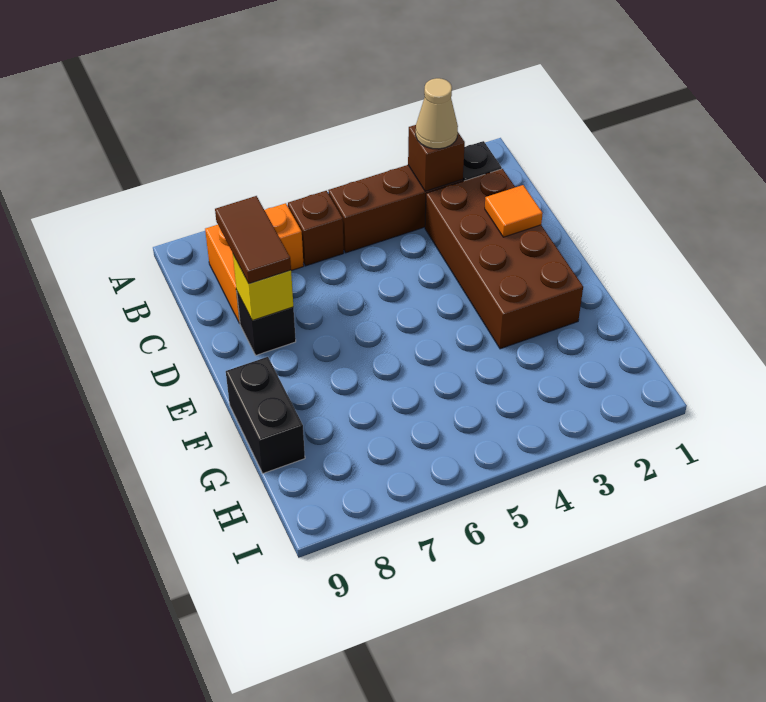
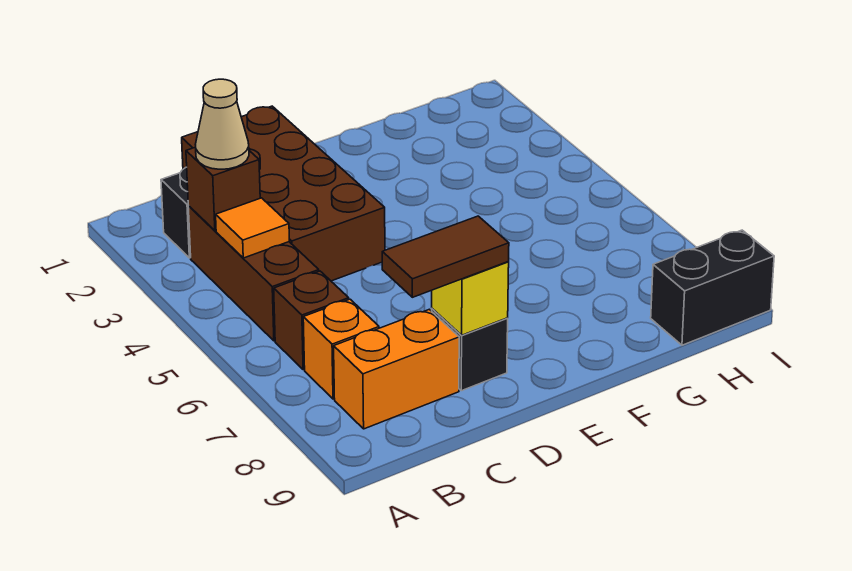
brown 2x4 brick [425,169,583,349] -> brown 2x4 brick turned to [182,106,385,281]
orange 1x1 tile [485,185,543,237] -> orange 1x1 tile moved to [216,198,289,258]
black 1x2 brick [226,357,305,473] -> black 1x2 brick moved to [651,230,774,345]

